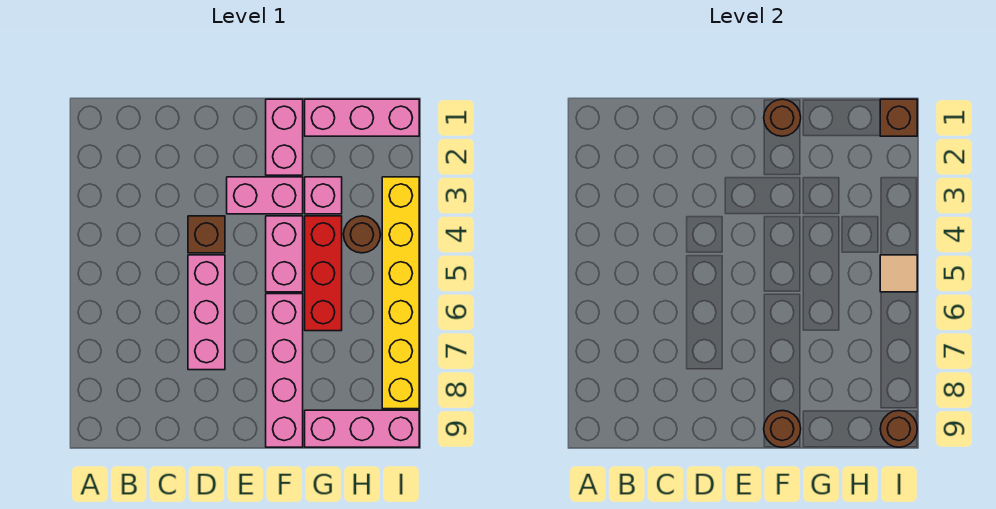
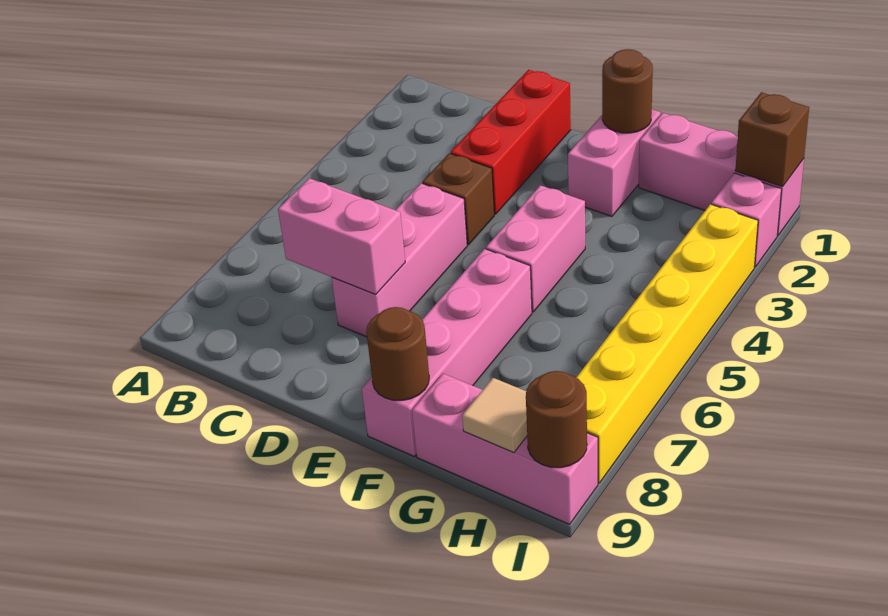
pink 1x2 brick [227,177,303,214] -> pink 1x2 brick moved to [278,178,405,294]
pink 1x1 brick [305,177,342,214] -> pink 1x1 brick moved to [711,173,781,267]
red 1x3 brick [305,216,342,331] -> red 1x3 brick moved to [451,70,571,214]
brown 1x1 round brick [344,216,380,253] -> none
tan 1x1 tile [880,255,917,292] -> tan 1x1 tile moved to [462,378,527,453]

